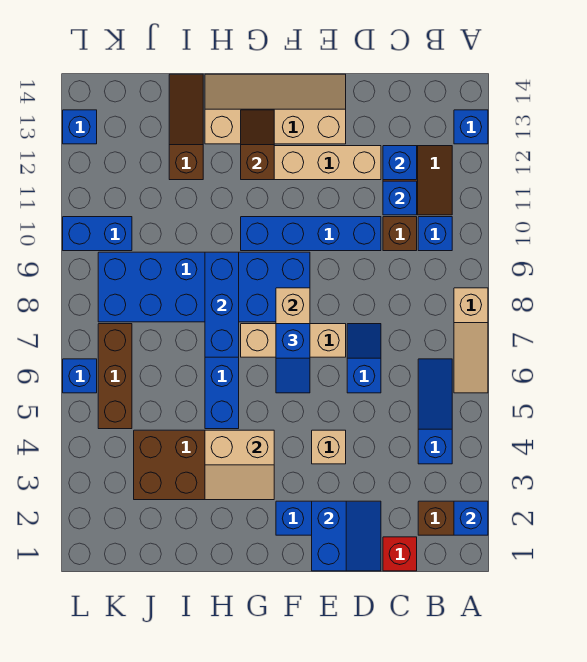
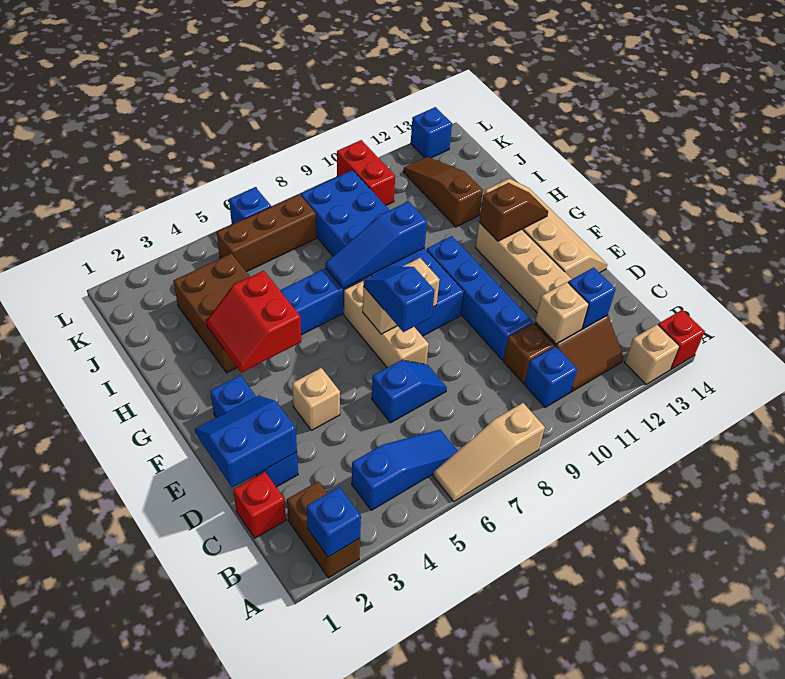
blue 1x1 brick [454,110,488,144] -> tan 1x1 brick [625,324,680,384]
none -> red 1x1 brick [658,310,705,369]
blue 1x1 brick [383,181,417,215] -> tan 1x1 brick [535,282,589,344]
blue 2x2 slope [312,501,381,571] -> blue 2x2 slope turned to [195,396,297,488]
blue 1x2 slope [276,324,310,393] -> blue 1x2 slope turned to [364,267,435,332]
tan 2x2 slope [205,430,274,500] -> red 2x2 slope [206,270,301,373]
blue 1x3 brick [205,252,239,357] -> blue 1x3 slope [325,201,427,288]
brown 1x3 slope [169,74,203,180] -> brown 1x3 slope turned to [403,157,483,227]
blue 1x2 brick [63,217,132,251] -> red 1x2 brick [337,140,395,206]

